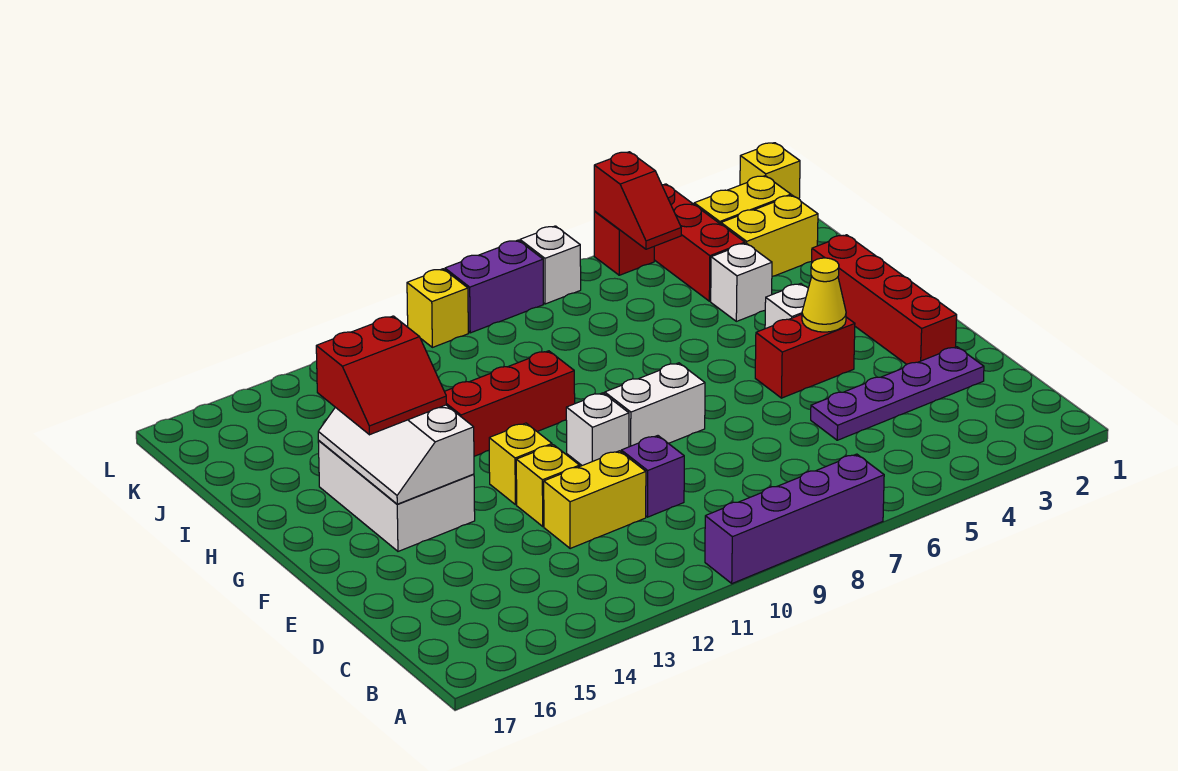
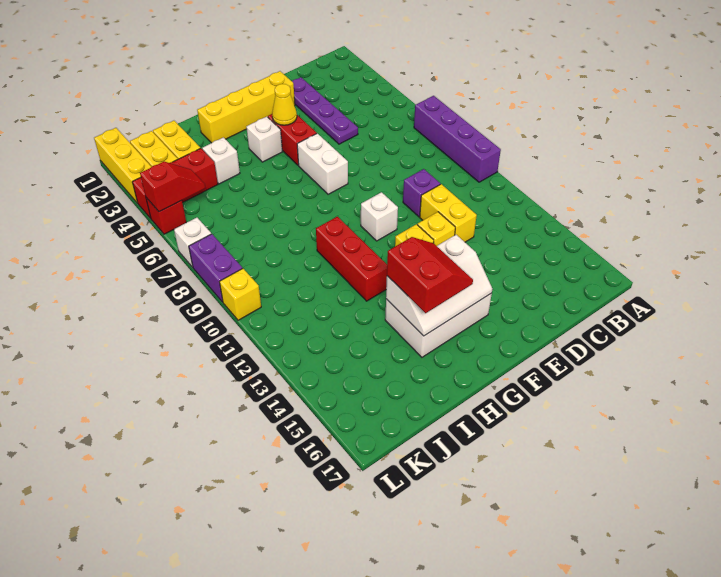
red 1x4 brick [811,235,957,364] -> yellow 1x4 brick [197,71,295,143]
white 1x2 brick [605,363,705,447] -> white 1x2 brick moved to [297,133,348,194]
yellow 1x1 brick [740,143,800,199] -> yellow 1x3 brick [94,128,151,203]

